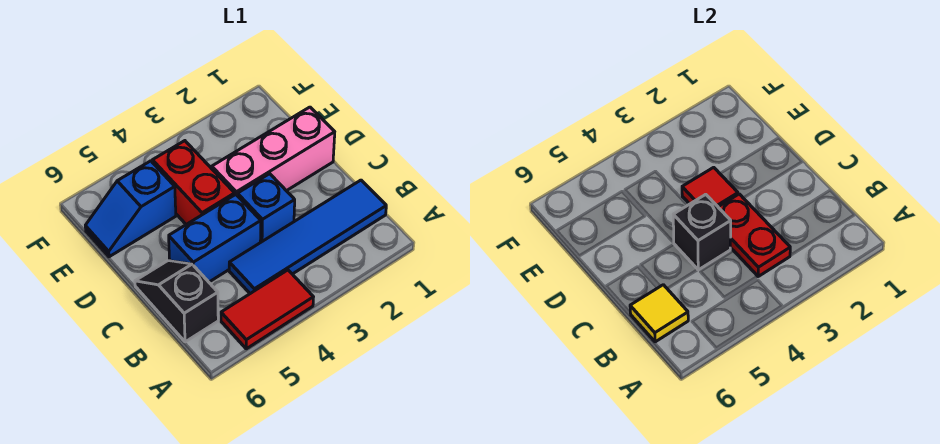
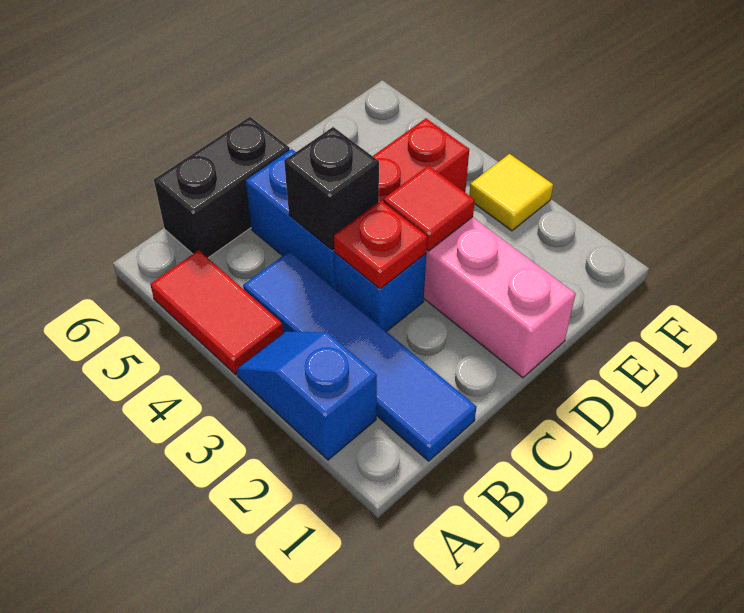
red 1x2 plate [718,194,790,277] -> red 1x1 plate [334,201,427,289]
black 1x2 slope [135,261,218,342] -> black 1x2 brick [154,117,290,258]
yellow 1x1 tile [630,285,688,342] -> yellow 1x1 tile moved to [469,154,553,231]
blue 1x2 slope [85,161,176,257] -> blue 1x2 slope moved to [237,332,377,460]

